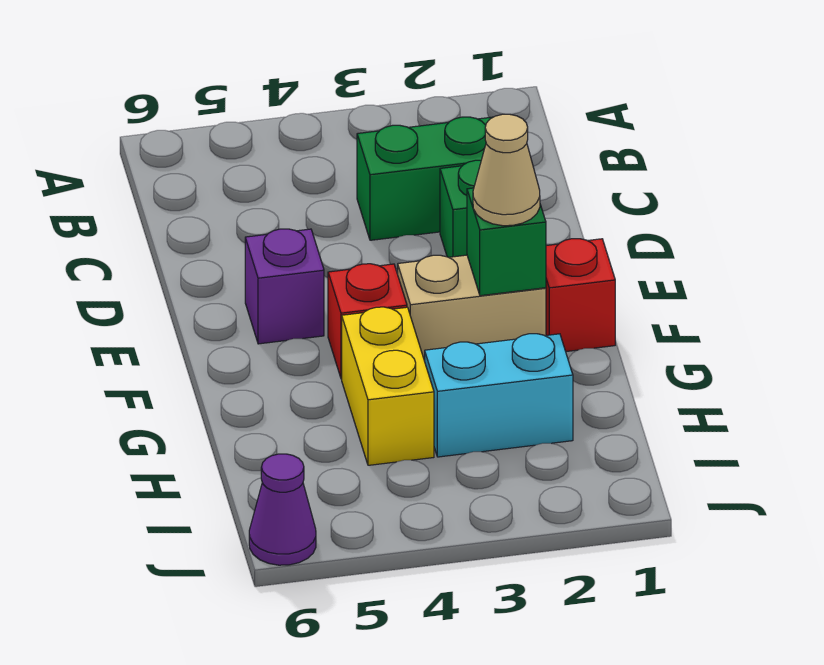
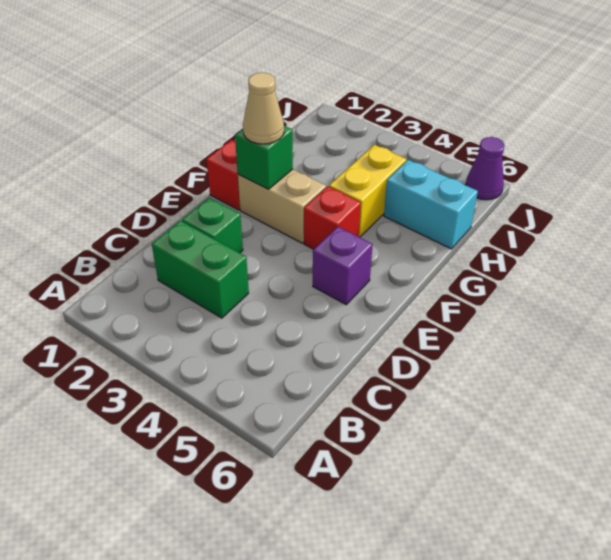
cyan 1x2 brick [425,334,573,457] -> cyan 1x2 brick moved to [384,160,478,249]

